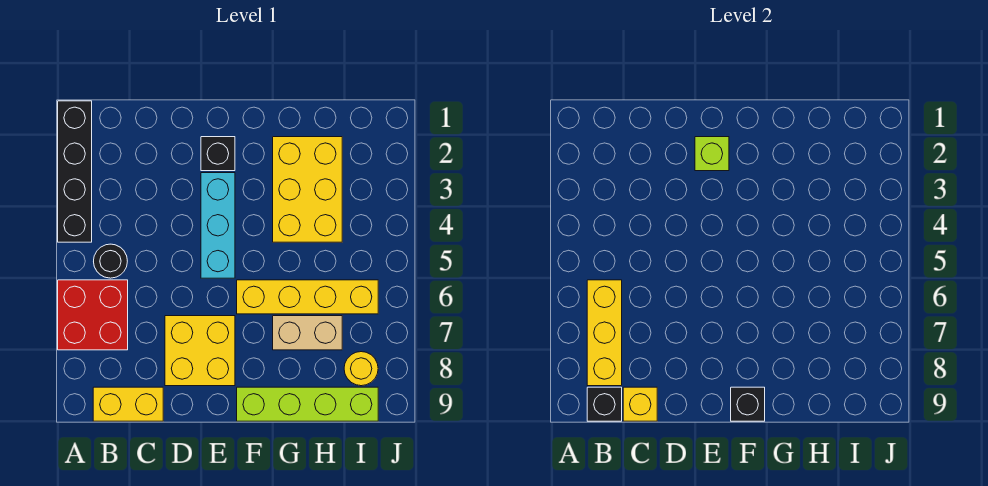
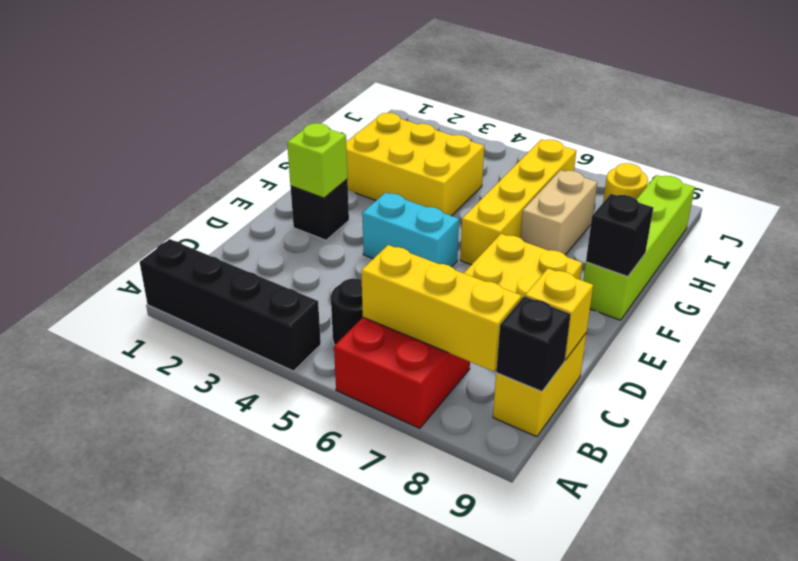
cyan 1x3 brick [201,173,235,278] -> cyan 1x2 brick [362,193,459,267]

